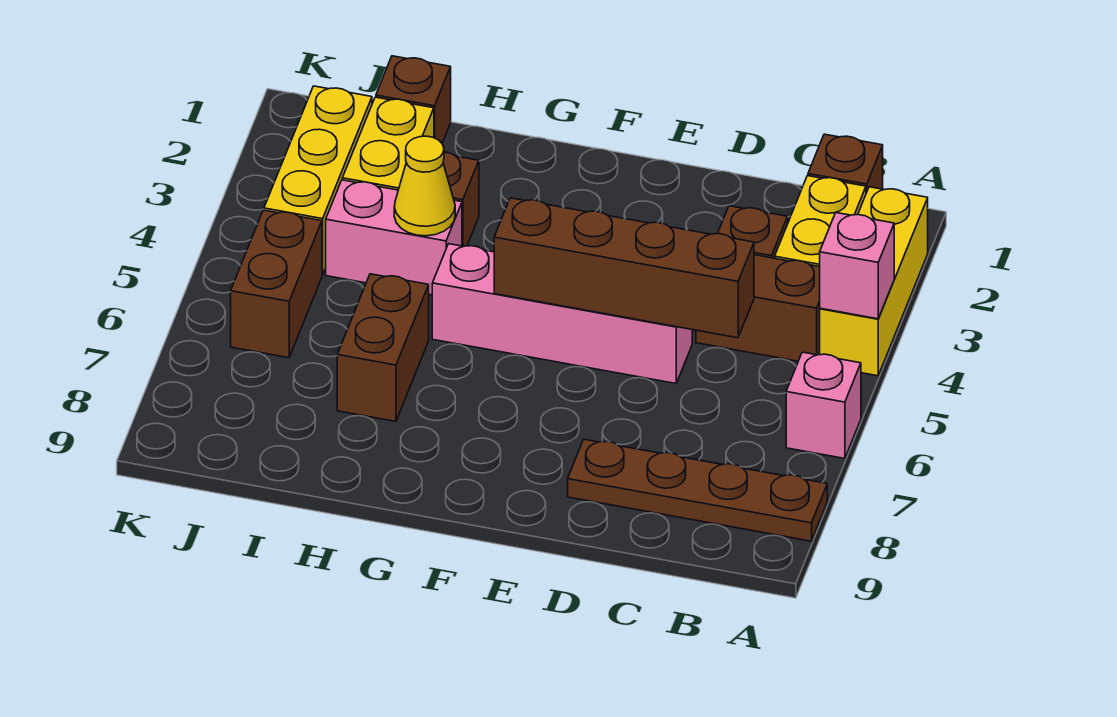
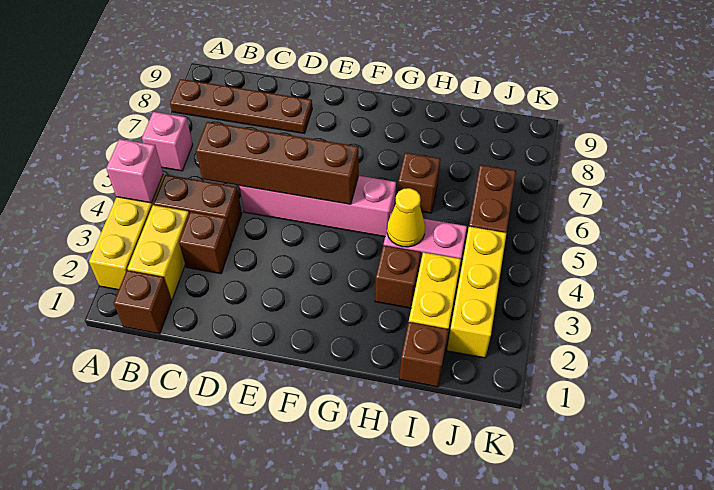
brown 1x2 brick [337,274,429,421] -> brown 1x1 brick [398,153,440,213]

